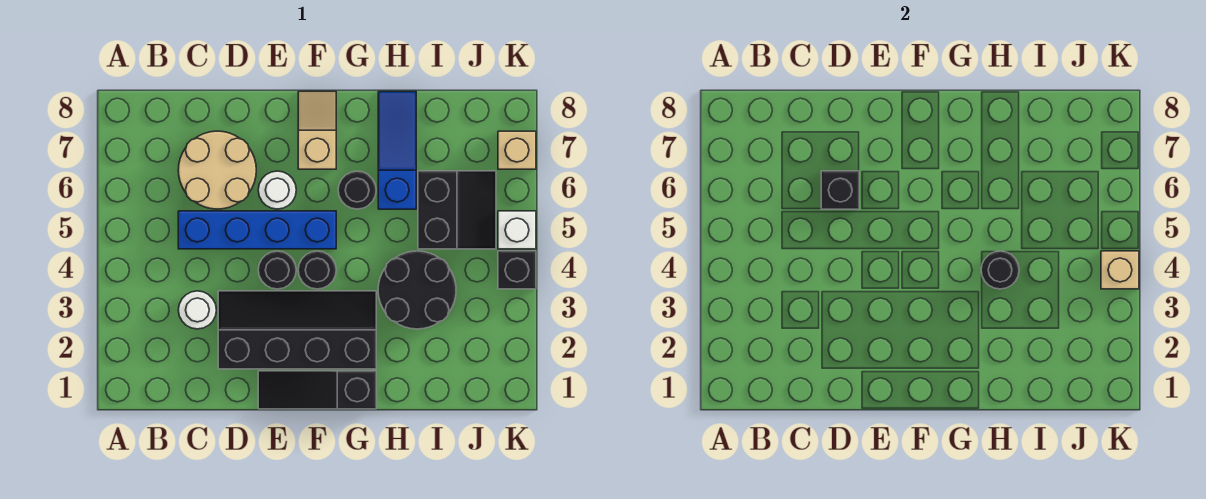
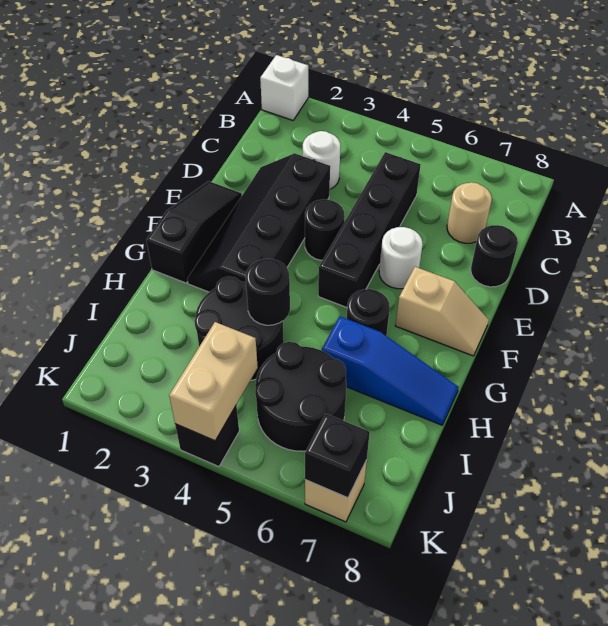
blue 1x4 brick [178,211,336,249] -> black 1x4 brick [318,152,421,307]
tan 2x2 round brick [178,131,256,209] -> tan 1x1 round brick [447,182,492,243]
black 2x4 slope [218,291,376,369] -> black 2x4 slope turned to [187,153,330,292]
black 1x1 brick [821,171,859,209] -> black 1x1 brick moved to [305,414,370,498]
black 1x1 round brick [298,251,336,289] -> black 1x1 round brick moved to [471,225,518,287]
black 2x2 slope [418,171,496,249] -> black 2x2 round brick [255,342,346,451]
tan 1x1 brick [1101,251,1139,289] -> tan 1x2 brick [169,322,258,441]
white 1x1 brick [498,211,536,249] -> white 1x1 brick moved to [260,55,308,120]

